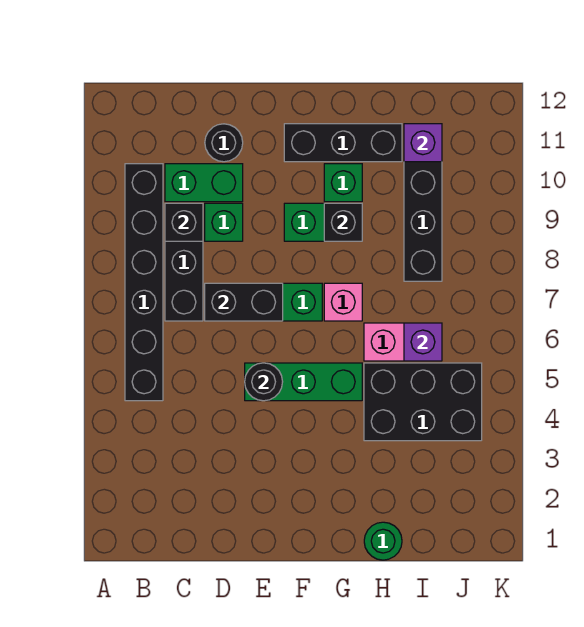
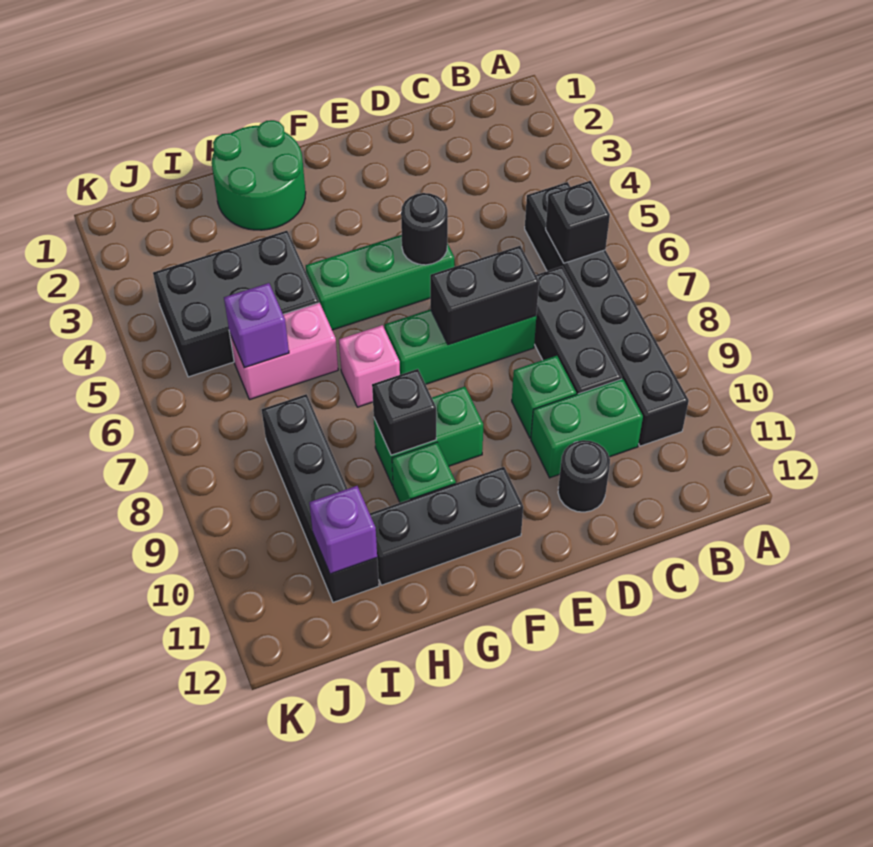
black 1x1 brick [165,203,203,241] -> black 1x1 brick moved to [546,181,610,263]
green 1x1 round brick [364,522,402,560] -> green 2x2 round brick [212,120,306,230]

